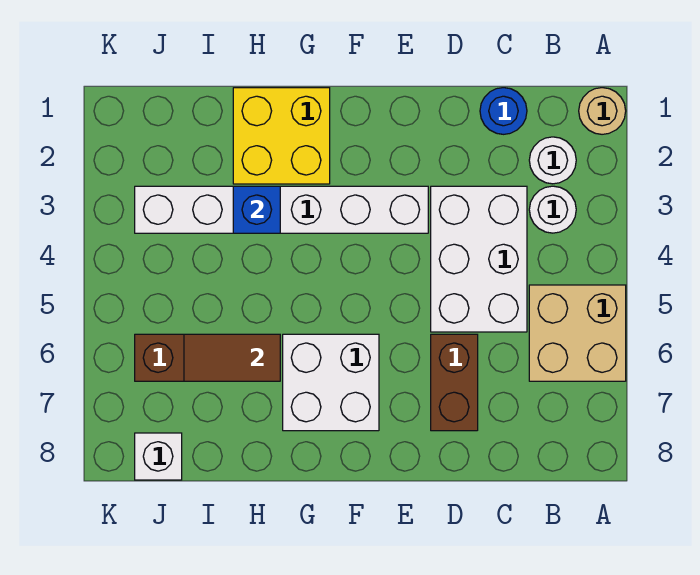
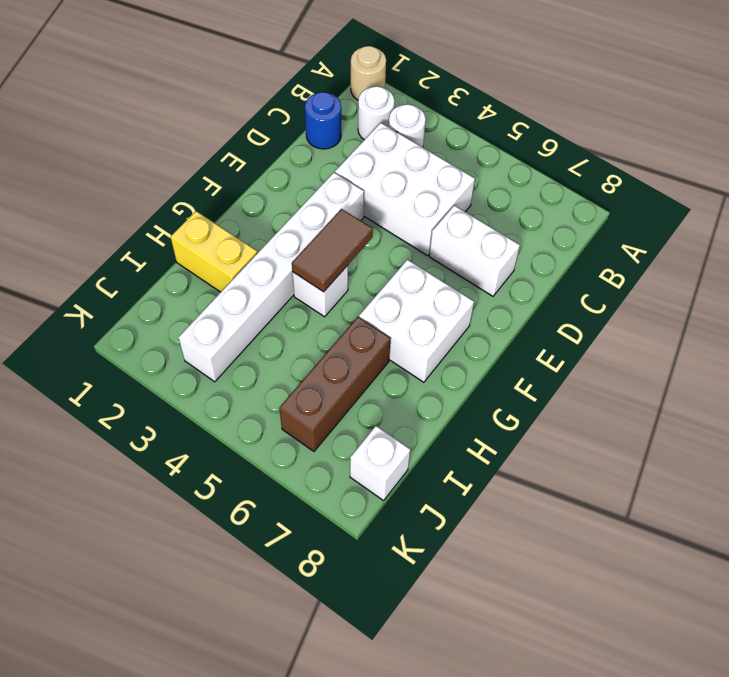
tan 2x2 brick [529,285,626,381] -> none
brown 1x2 brick [431,334,478,431] -> white 1x2 brick [429,205,520,296]
yellow 2x2 brick [233,88,330,184] -> yellow 1x2 brick [171,211,257,292]
none -> white 1x1 brick [292,265,348,317]
blue 1x1 brick [233,186,280,233] -> none
brown 1x2 tile [184,334,280,381] -> brown 1x2 tile moved to [292,209,373,292]

